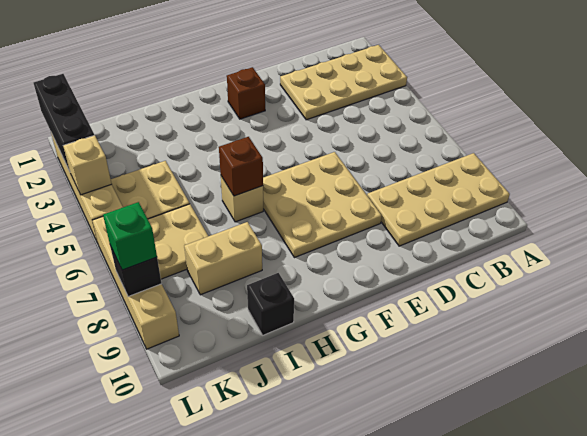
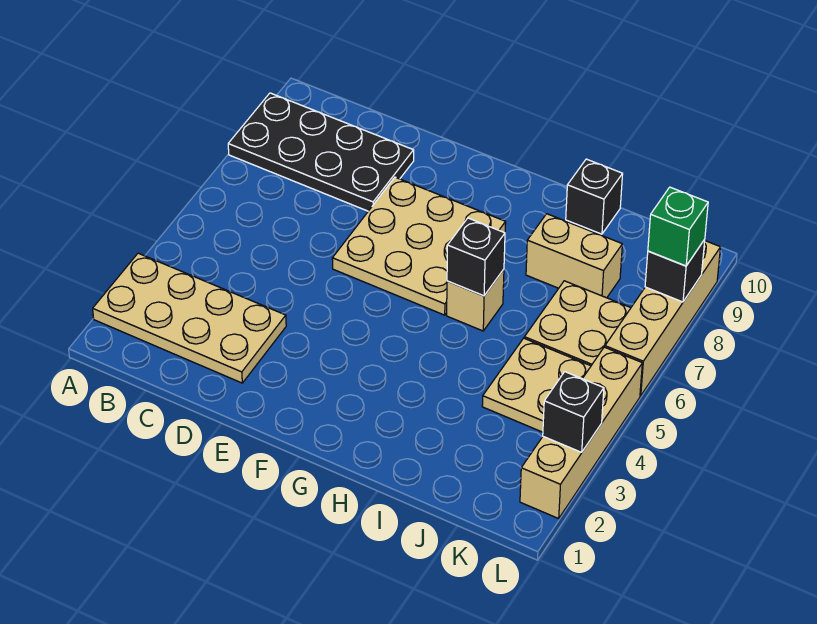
tan 2x4 plate [367,153,510,246] -> black 2x4 plate [228,93,414,211]
brown 1x1 brick [227,67,265,119] -> none
brown 1x1 brick [219,137,263,196] -> black 1x1 brick [447,218,505,296]
black 1x3 brick [34,74,94,169] -> black 1x1 brick [543,372,604,452]
tan 1x1 brick [63,135,111,195] -> none

